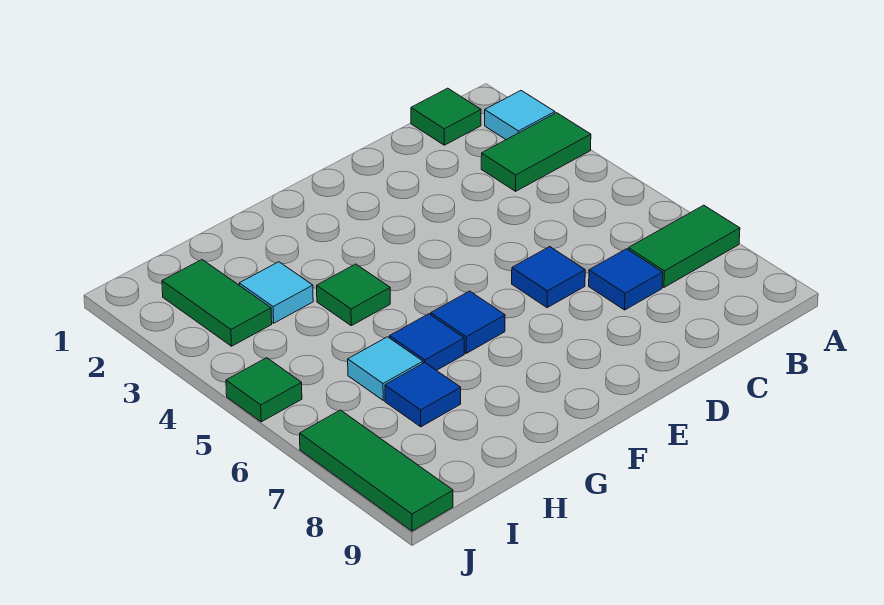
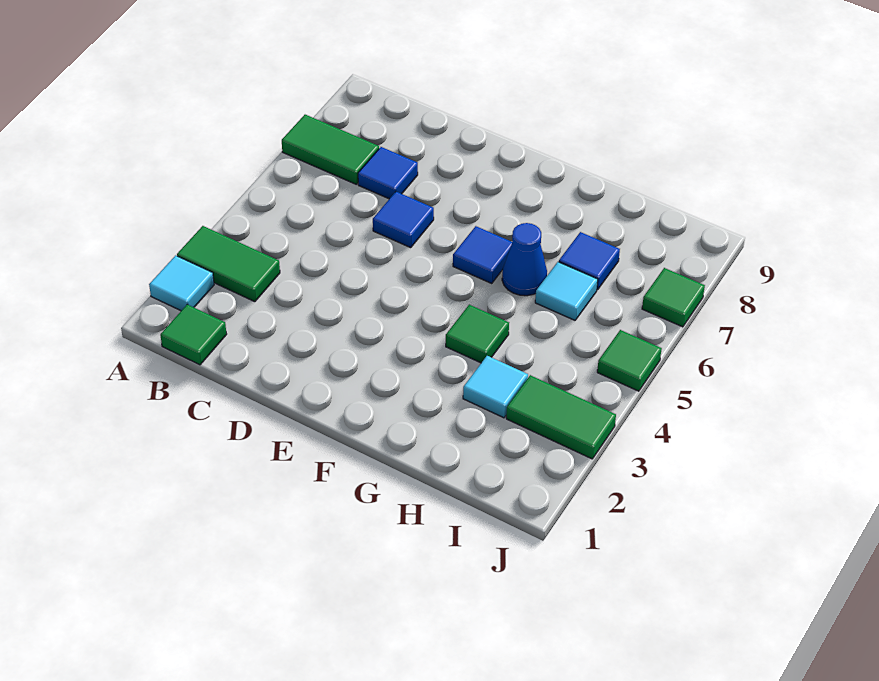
blue 1x1 tile [390,314,464,371] -> blue 1x1 cone [502,223,547,296]
green 1x2 tile [162,260,272,346] -> green 1x2 tile turned to [506,375,616,459]
green 1x3 tile [300,410,453,531] -> green 1x1 tile [642,268,705,327]

